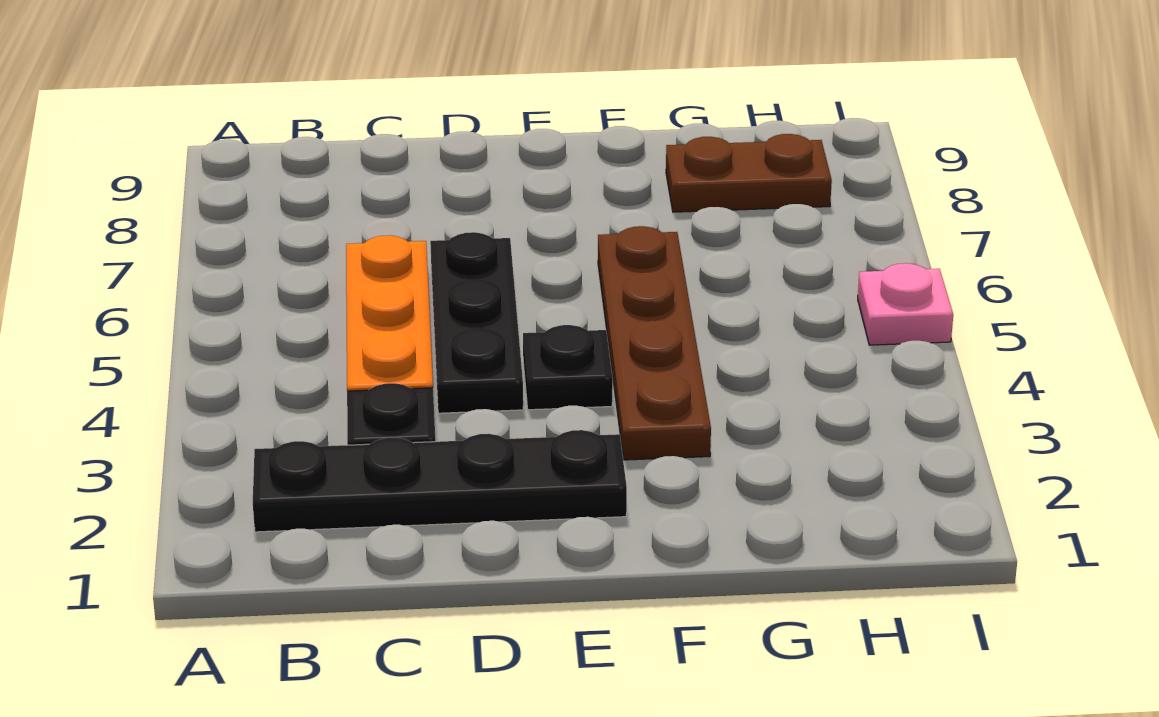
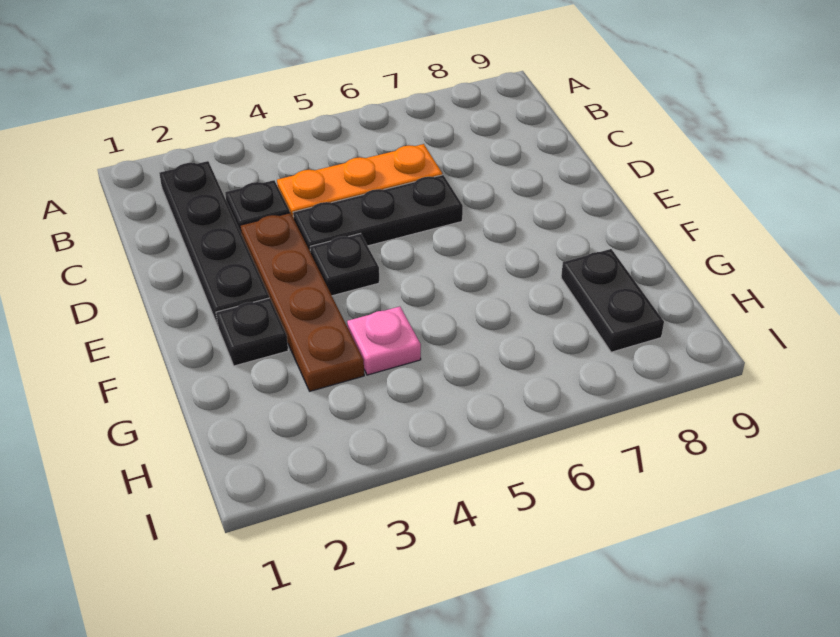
none -> black 1x1 plate [216,298,288,366]
brown 1x4 plate [598,226,711,460] -> brown 1x4 plate turned to [240,213,364,391]
brown 1x2 plate [666,134,832,212] -> black 1x2 plate [561,249,664,352]
pink 1x1 plate [858,263,953,345] -> pink 1x1 plate moved to [347,307,421,375]

